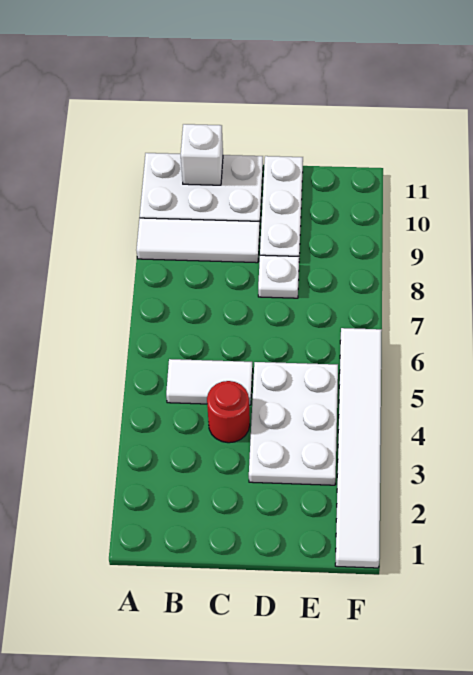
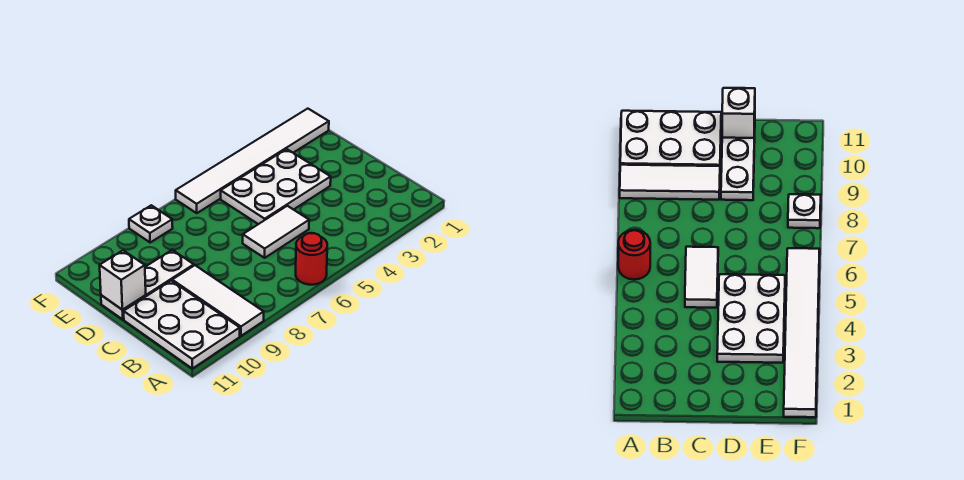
white 1x2 tile [166,359,253,405] -> white 1x2 tile turned to [243,206,309,258]
white 1x1 brick [181,124,223,185] -> white 1x1 brick moved to [100,250,146,310]
red 1x1 round brick [207,381,250,443] -> red 1x1 round brick moved to [296,233,327,285]
white 1x1 plate [258,255,299,298] -> white 1x1 plate moved to [129,205,173,242]

